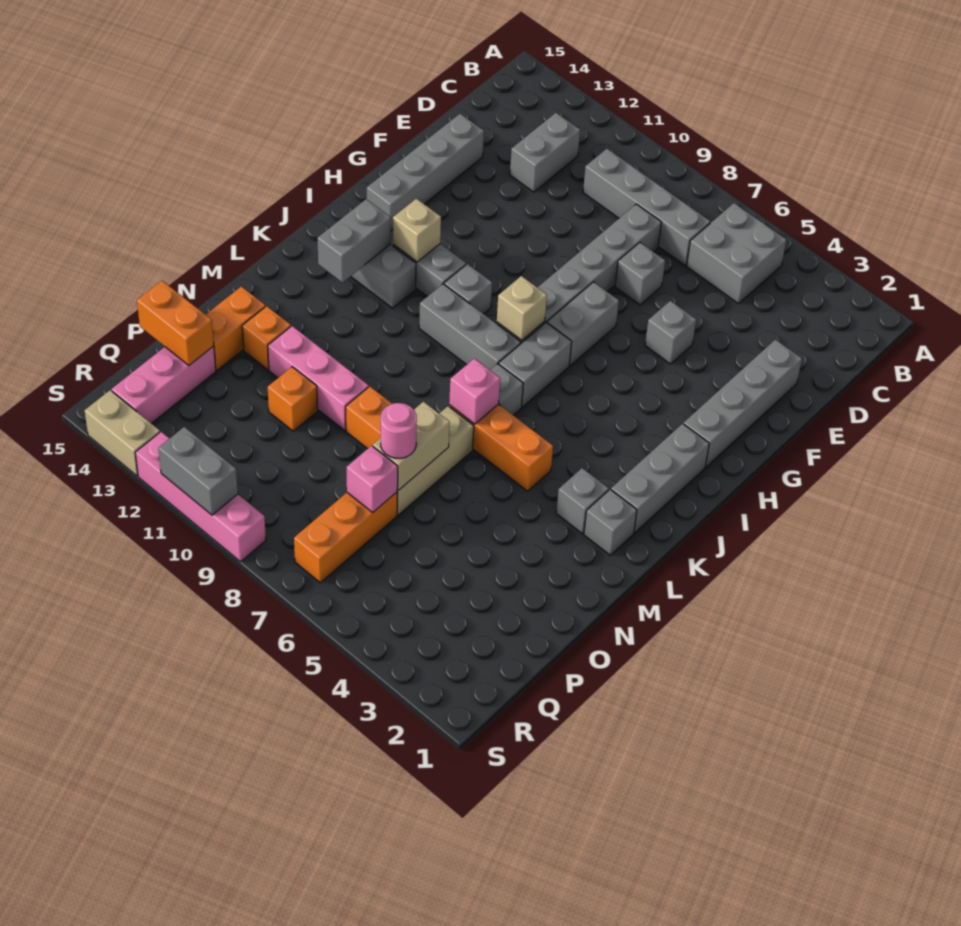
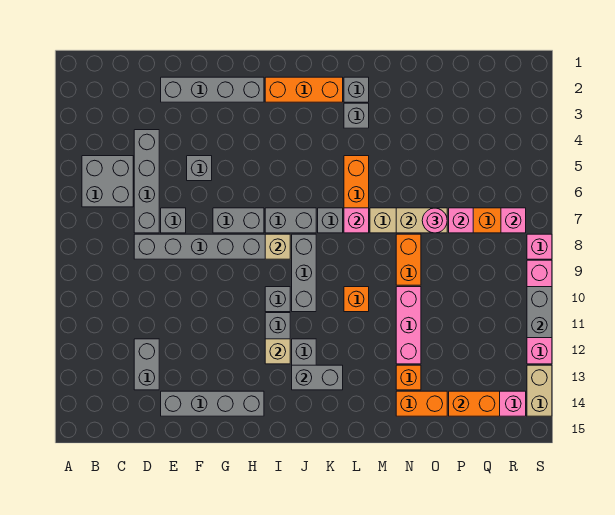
grey 1x4 brick [583,149,710,265] -> grey 1x4 brick moved to [134,130,159,233]
grey 1x2 brick [510,113,580,192] -> grey 1x2 brick turned to [134,339,159,390]
grey 1x3 brick [611,424,709,533] -> orange 1x3 brick [265,77,343,102]
orange 1x1 brick [268,367,318,431] -> orange 1x1 brick moved to [344,287,369,312]
orange 1x2 brick [137,281,214,365] -> orange 1x2 brick turned to [449,391,500,416]
none -> pink 1x1 brick [501,208,526,233]
none -> pink 1x1 brick [527,234,552,259]

